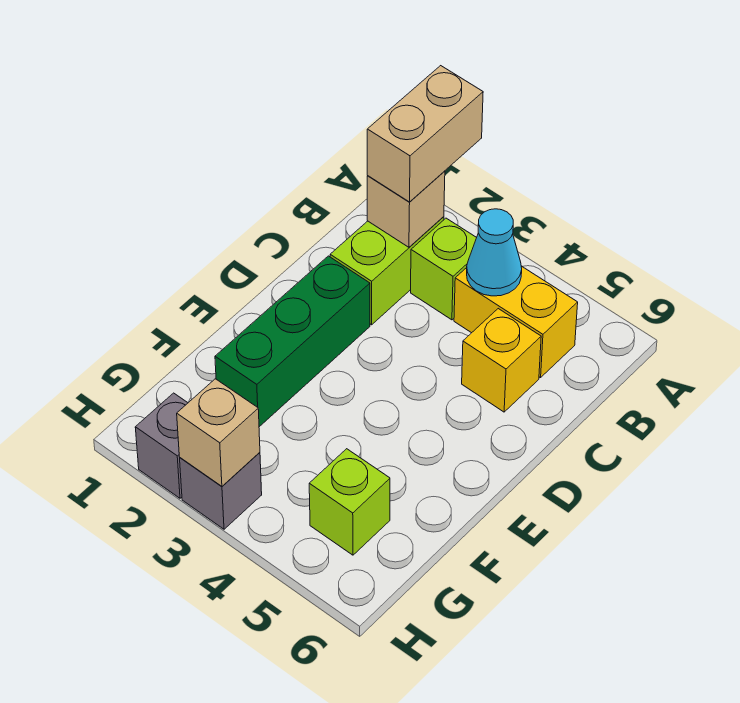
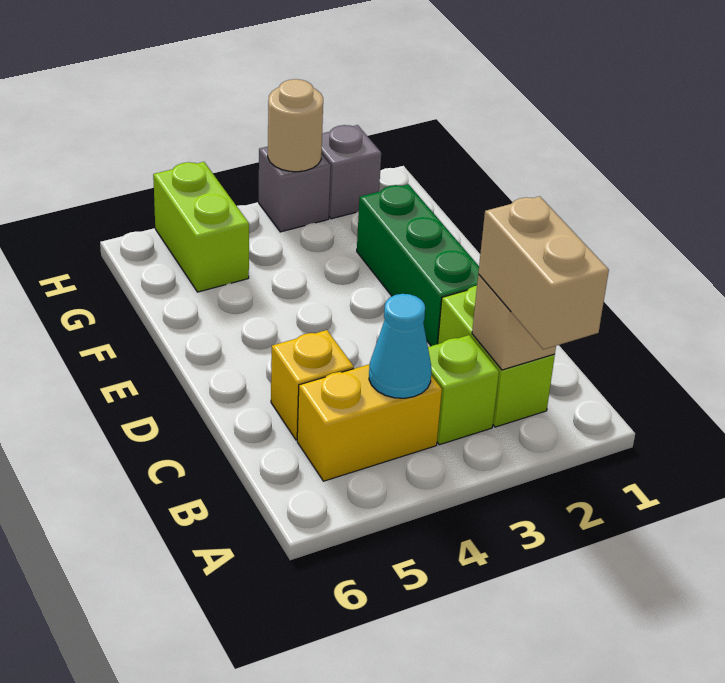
lime 1x1 brick [309,449,390,555] -> lime 1x2 brick [153,162,249,292]
tan 1x1 brick [177,379,260,486] -> tan 1x1 round brick [268,79,323,172]

